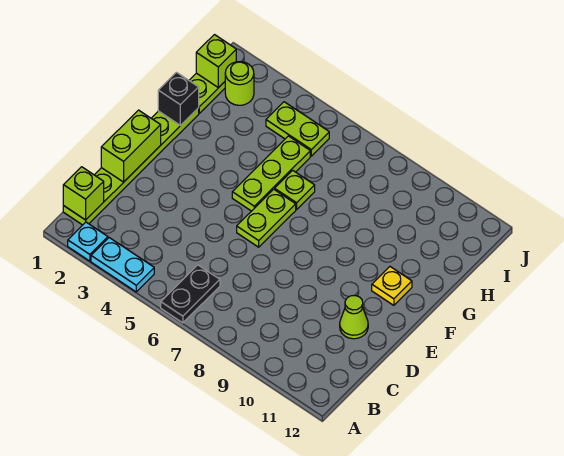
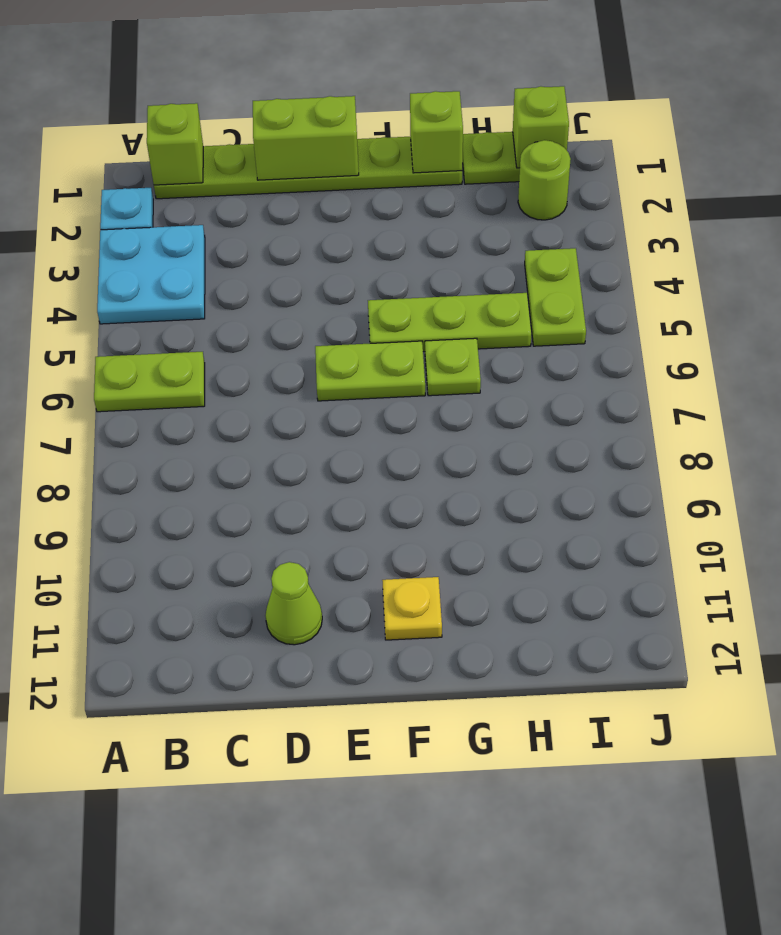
cyan 1x2 plate [91,238,154,292] -> cyan 2x2 plate [97,225,205,324]
black 1x2 plate [161,265,220,323] -> lime 1x2 plate [94,352,205,412]
black 1x1 brick [158,72,199,126] -> lime 1x1 brick [410,91,463,173]

